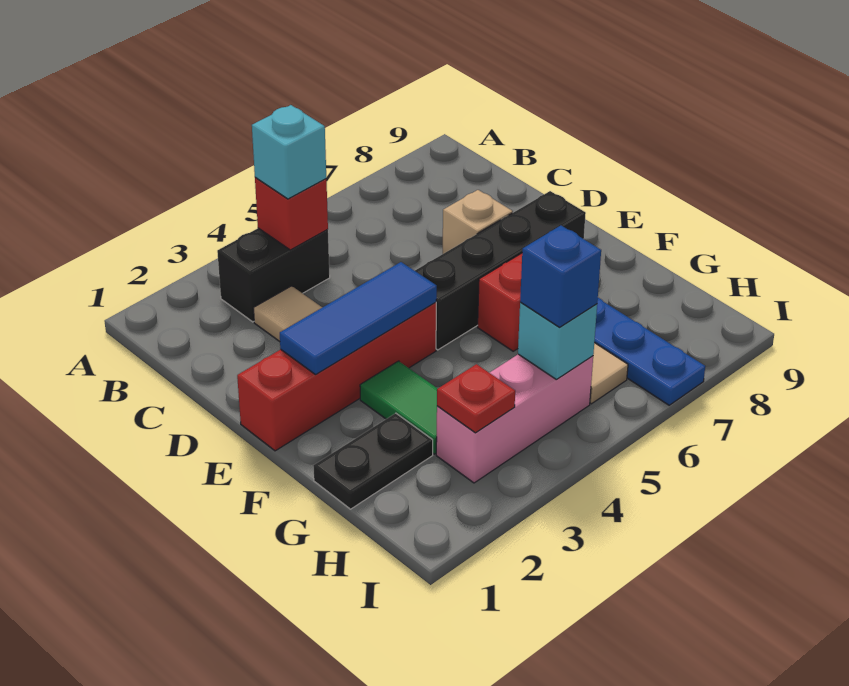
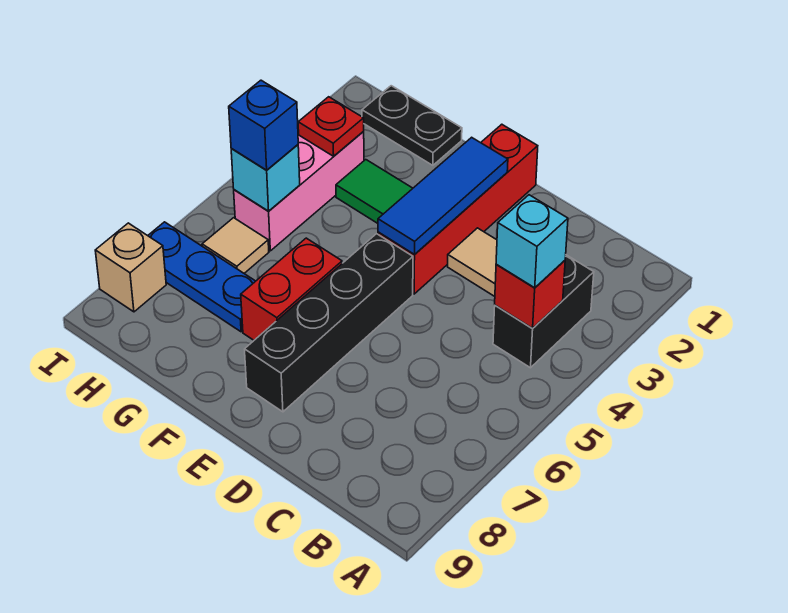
tan 1x1 brick [443,190,513,254] -> tan 1x1 brick moved to [95,223,166,312]
black 1x2 plate [313,413,433,509] -> black 1x2 plate turned to [362,86,462,165]

